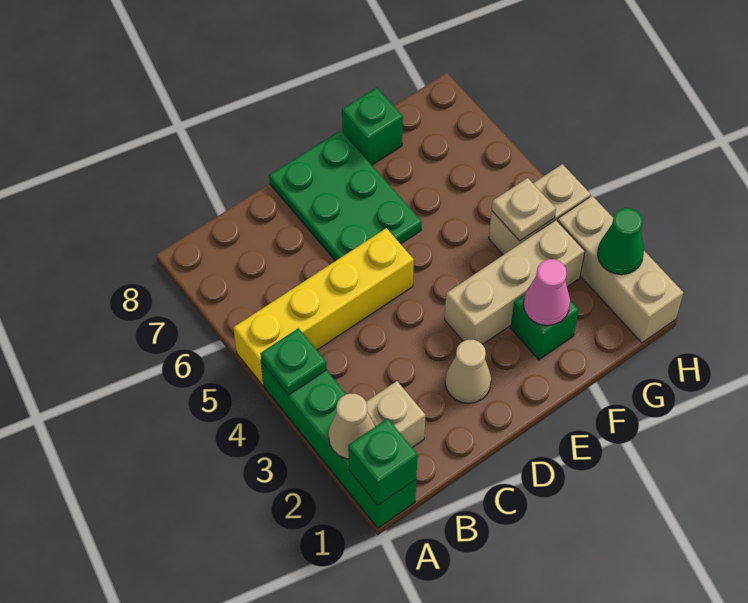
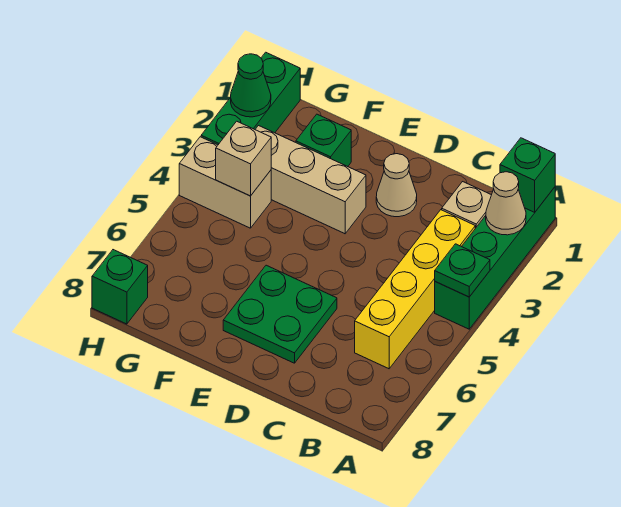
yellow 1x4 brick [233,228,414,385] -> yellow 1x4 brick turned to [355,210,475,369]
green 2x3 plate [269,130,422,261] -> green 2x2 plate [223,265,337,363]
pink 1x1 cone [523,259,570,325] -> none
green 1x1 brick [342,88,403,165] -> green 1x1 brick moved to [92,250,148,324]
tan 1x1 plate [492,178,556,241] -> tan 1x1 brick [216,121,271,196]
tan 1x3 brick [558,196,683,343] -> green 1x3 brick [201,52,300,145]

